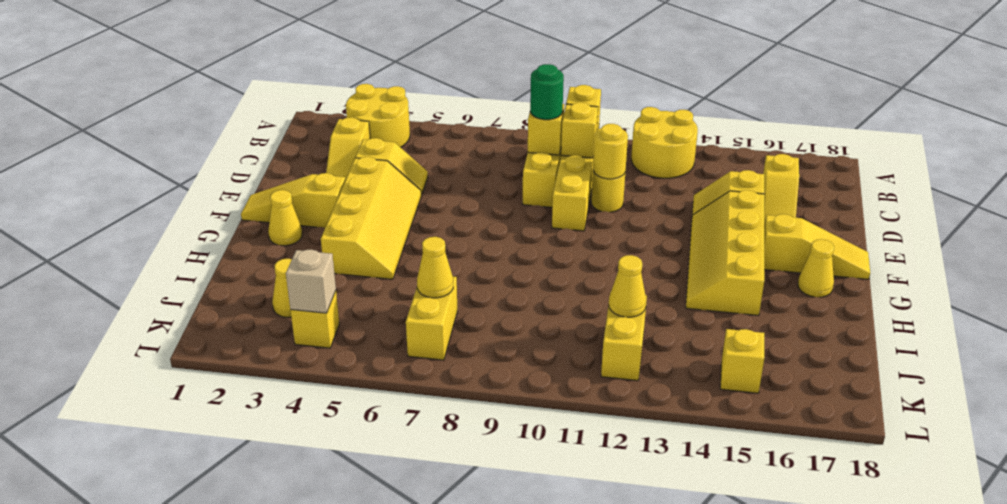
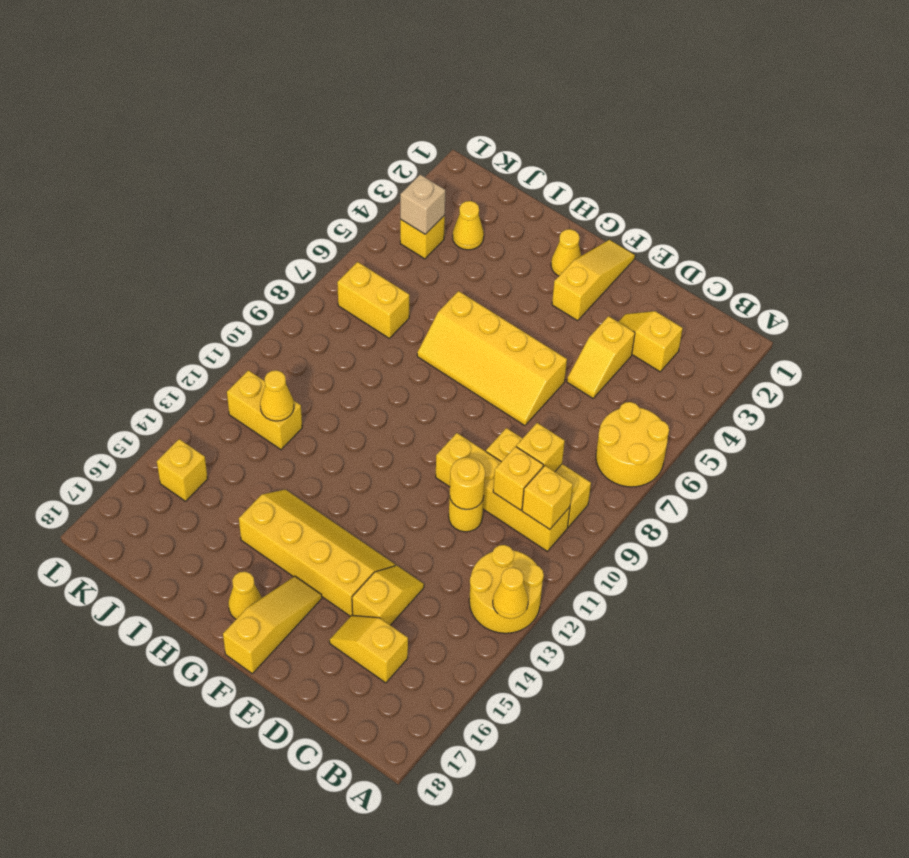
yellow 2x2 round brick [346,84,410,147] -> yellow 2x2 round brick moved to [596,402,669,487]
green 1x1 round brick [530,64,564,120] -> none
yellow 2x4 slope [321,157,421,279] -> yellow 2x4 slope moved to [417,291,567,426]
yellow 1x3 slope [764,214,870,279] -> yellow 1x3 slope turned to [223,576,322,674]
yellow 1x1 cone [417,237,453,298] -> yellow 1x1 cone moved to [493,568,528,619]

